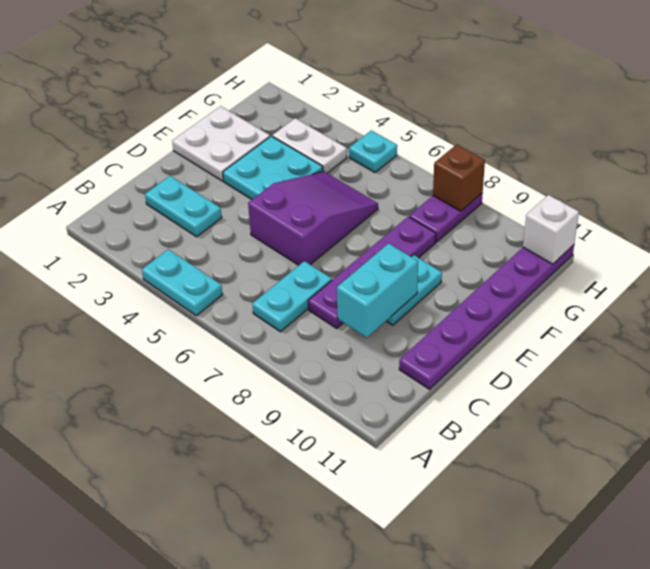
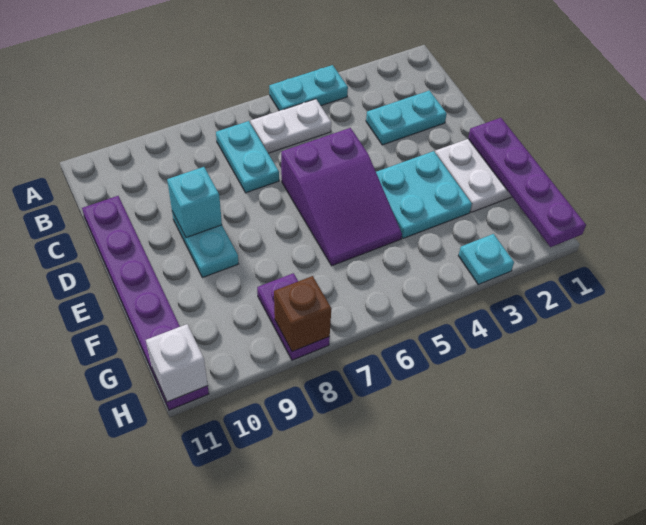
purple 1x4 plate [308,217,436,328] -> purple 1x4 plate moved to [468,118,586,247]
cyan 1x2 brick [337,243,418,338] -> cyan 1x1 brick [167,167,222,238]
white 1x2 plate [272,118,347,173] -> white 1x2 plate moved to [251,99,331,153]
cyan 1x1 plate [349,130,397,173] -> cyan 1x1 plate moved to [458,234,514,284]

